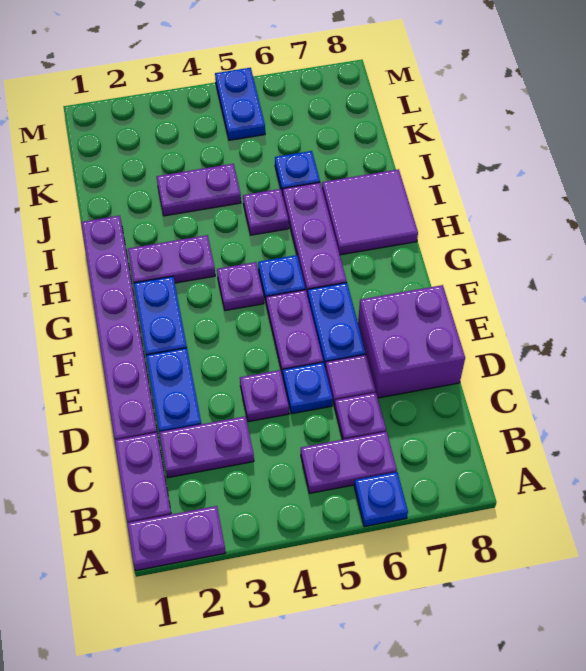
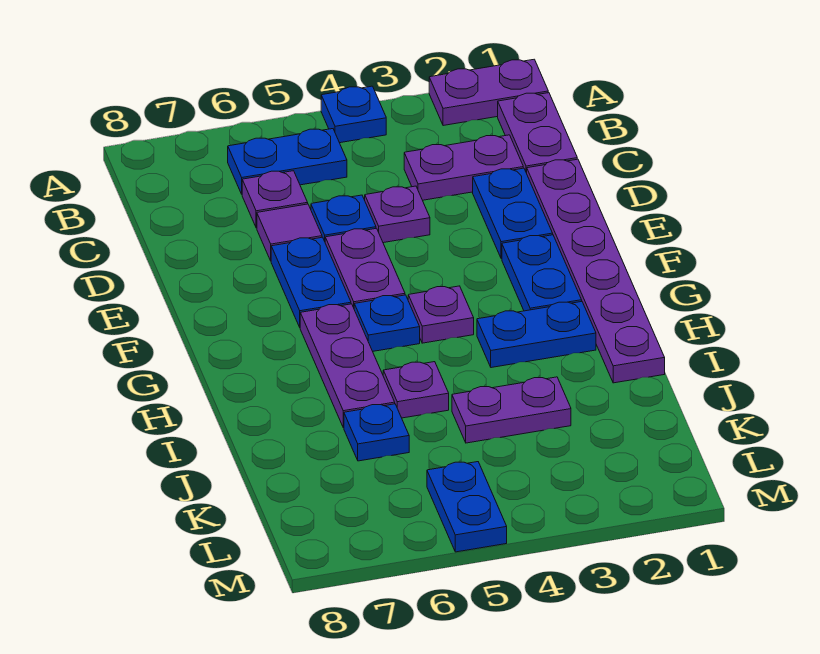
blue 1x1 plate [354,472,408,527] -> blue 1x1 plate moved to [321,86,386,143]
purple 1x2 plate [301,432,397,493] -> blue 1x2 plate [228,129,347,194]
purple 2x2 brick [358,285,465,398] -> none
purple 1x2 plate [128,235,215,283] -> blue 1x2 plate [477,302,596,368]
purple 2x2 tile [322,169,418,255] -> none

